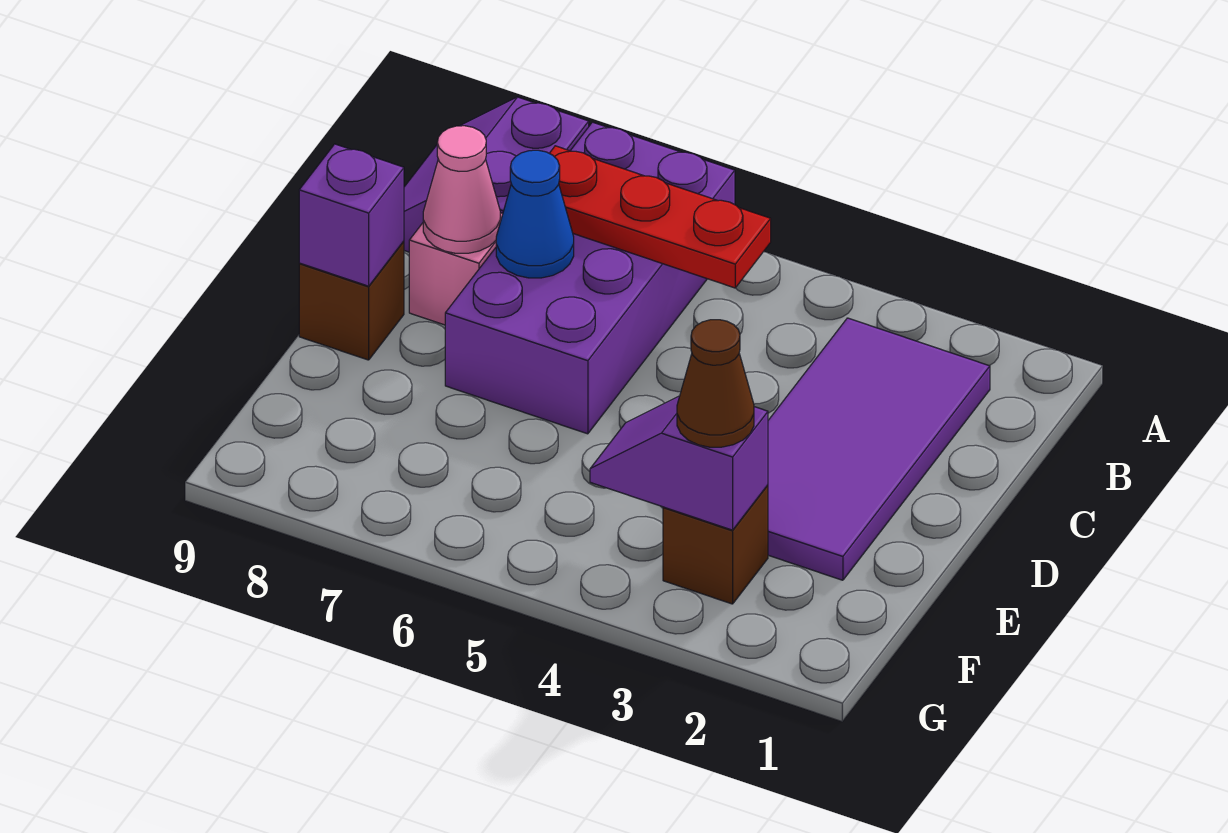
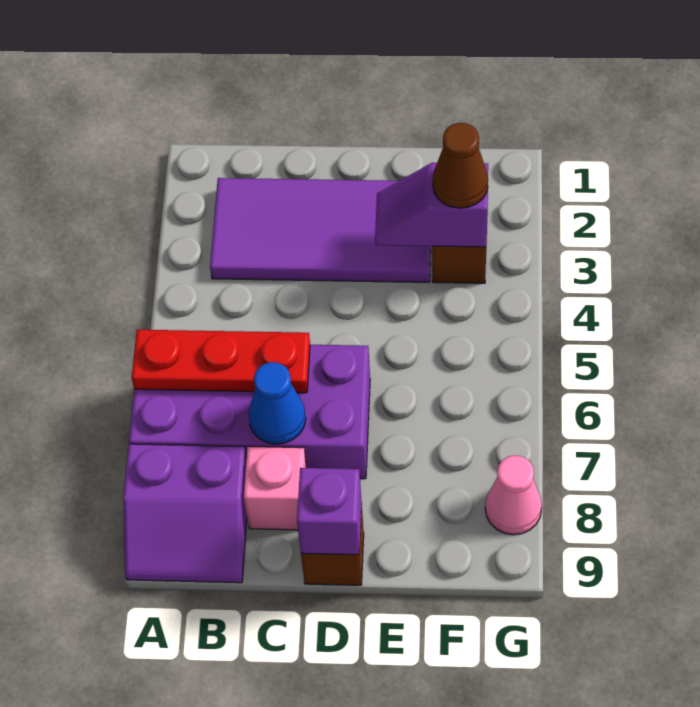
red 1x3 plate [549,146,771,288] -> red 1x3 plate turned to [132,330,310,393]
pink 1x1 cone [423,126,500,253] -> pink 1x1 cone moved to [485,456,542,535]
purple 1x2 slope [590,396,768,530] -> purple 1x2 slope turned to [375,163,488,247]

